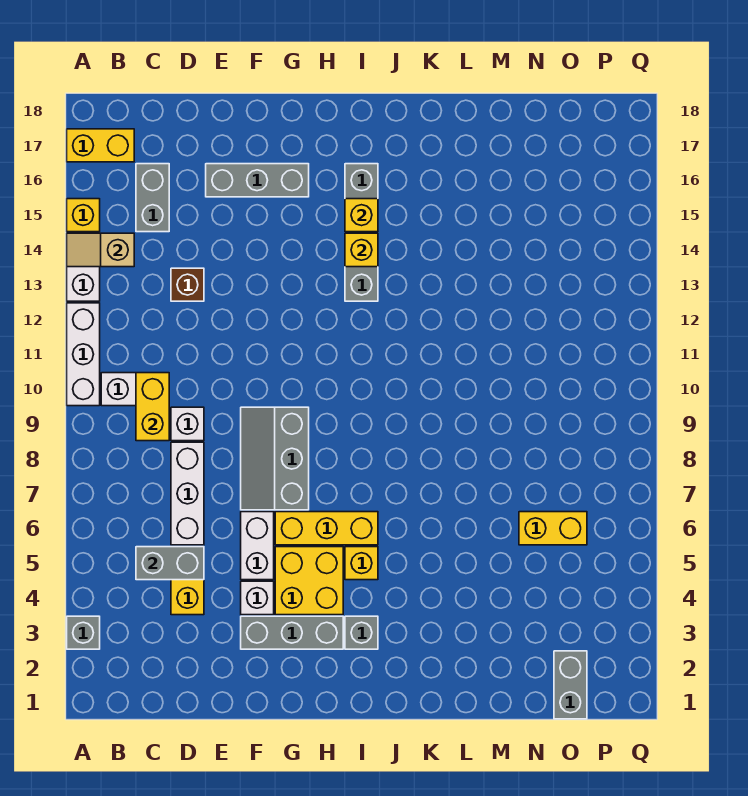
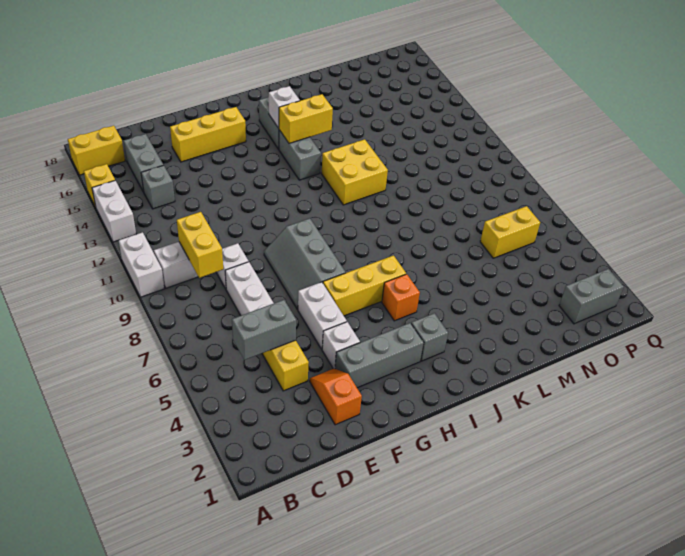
grey 1x1 brick [67,616,100,649] -> grey 1x1 brick moved to [141,165,175,209]
white 1x3 brick [67,303,100,406] -> white 1x2 brick [119,232,165,297]
tan 1x2 slope [67,233,134,267] -> none
brown 1x1 brick [171,268,204,301] -> none
none -> orange 1x2 slope [310,368,362,425]
grey 1x3 brick [206,164,309,197] -> yellow 1x3 brick [170,107,246,162]
yellow 2x2 brick [275,547,343,615] -> yellow 2x2 brick moved to [322,139,388,205]
yellow 1x1 brick [345,547,378,580] -> orange 1x1 brick [382,274,420,321]
yellow 1x1 brick [345,233,378,267] -> yellow 1x2 brick [279,94,333,143]
yellow 1x1 brick [345,199,378,232] -> white 1x1 brick [269,86,300,128]
grey 1x2 brick [554,651,587,719] -> grey 1x2 brick turned to [559,269,624,324]

